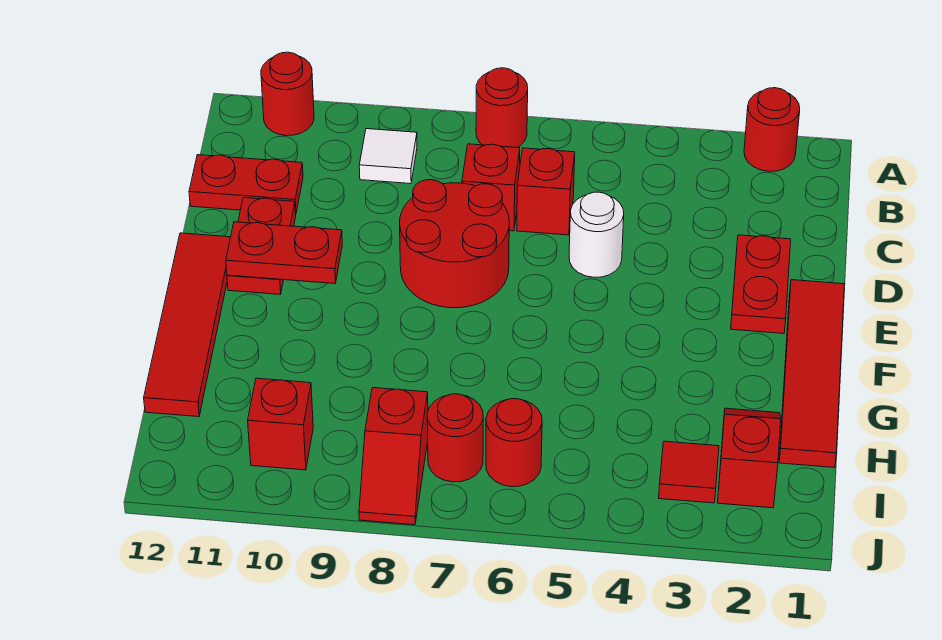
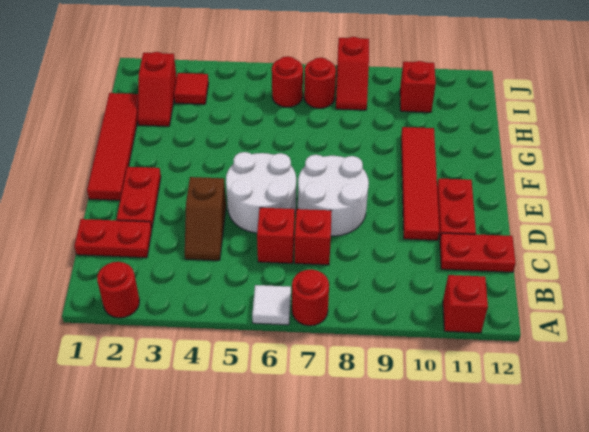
red 1x1 round brick [261,52,314,136] -> red 1x1 brick [443,275,488,333]
white 1x1 tile [359,129,417,184] -> white 1x1 tile moved to [252,285,291,325]
none -> brown 1x2 slope [185,177,226,260]
white 1x1 round brick [569,192,624,277] -> white 2x2 round brick [226,152,296,233]
red 2x2 round brick [400,180,509,308] -> white 2x2 round brick [298,155,369,236]
red 1x2 plate [226,222,342,284] -> red 1x2 plate moved to [74,219,152,258]
red 1x4 tile [144,233,231,417] -> red 1x4 tile moved to [401,127,439,240]
red 1x2 slope [359,388,428,525] -> red 1x2 slope turned to [336,37,369,110]

